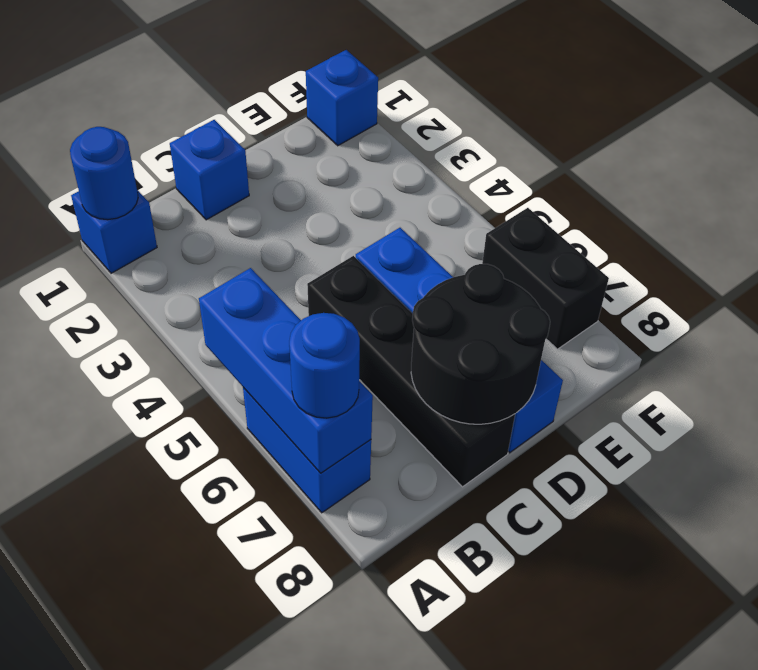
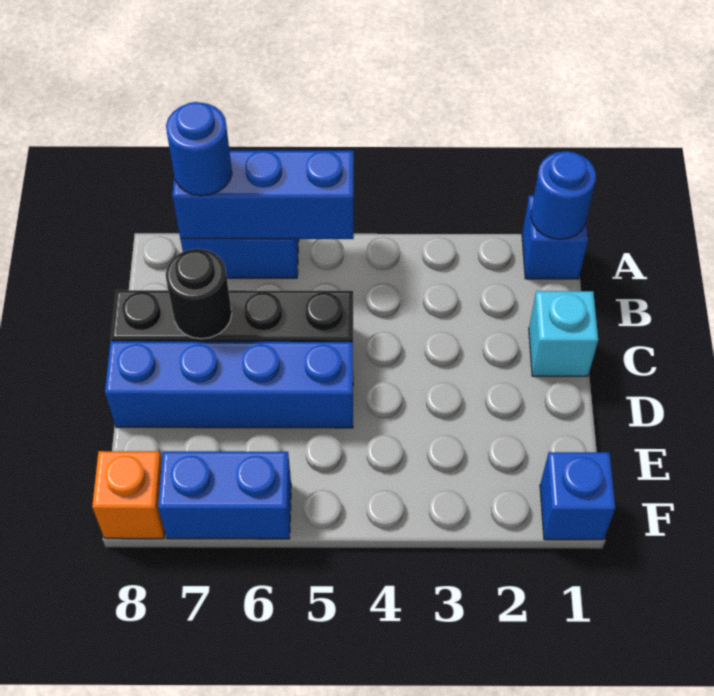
blue 1x1 brick [170,120,249,220] -> cyan 1x1 brick [529,291,598,376]
black 2x2 round brick [411,264,550,424] -> black 1x1 round brick [166,249,232,339]
black 1x2 brick [482,208,609,349] -> blue 1x2 brick [158,451,291,539]
none -> orange 1x1 brick [92,451,165,539]

